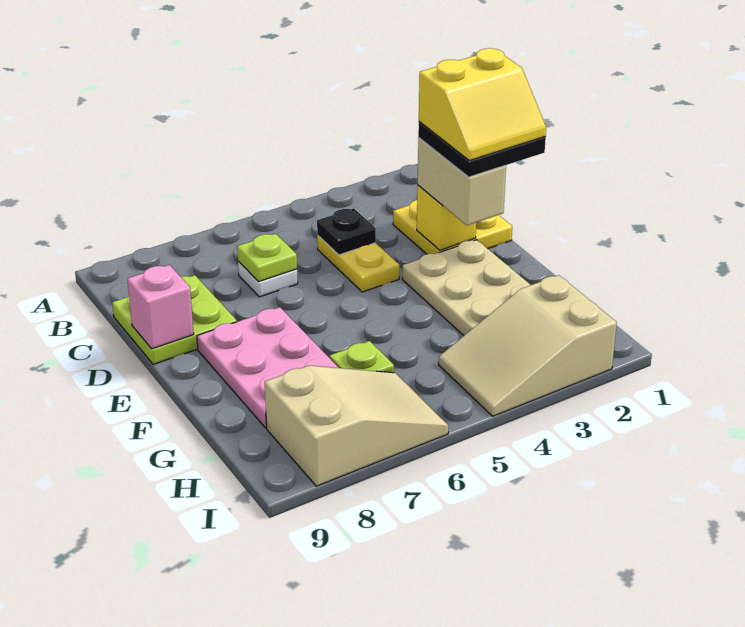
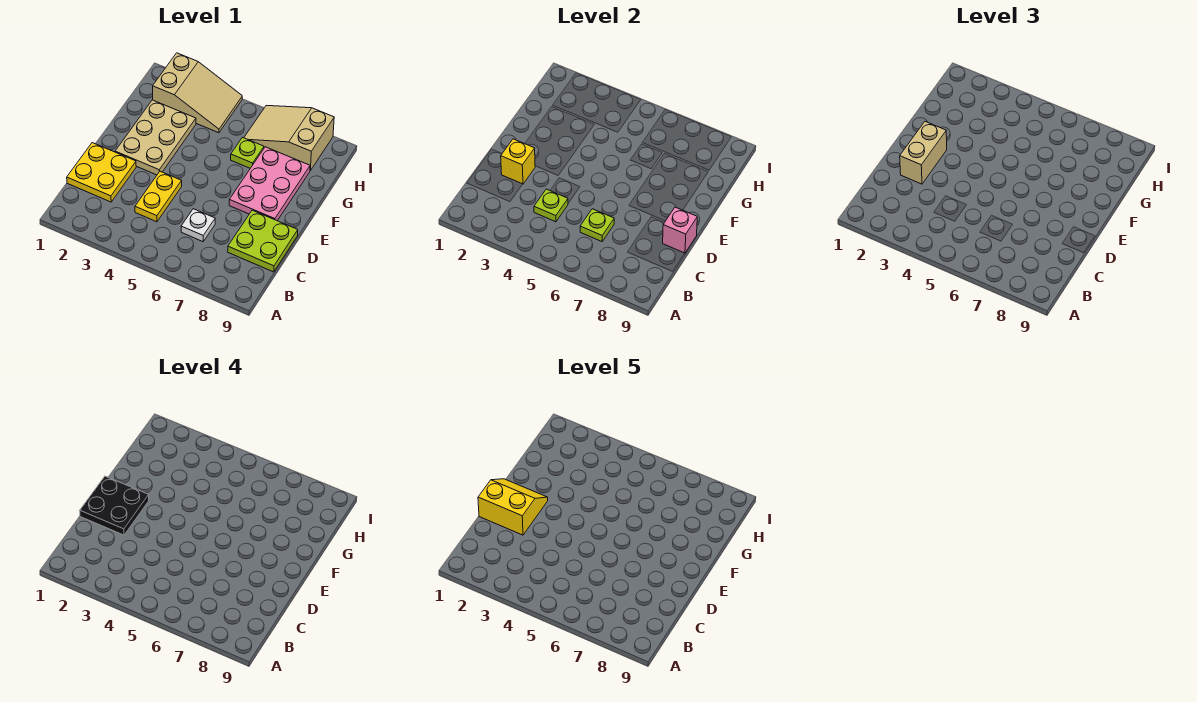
black 1x1 plate [317,208,376,255] -> lime 1x1 plate [534,189,568,222]

